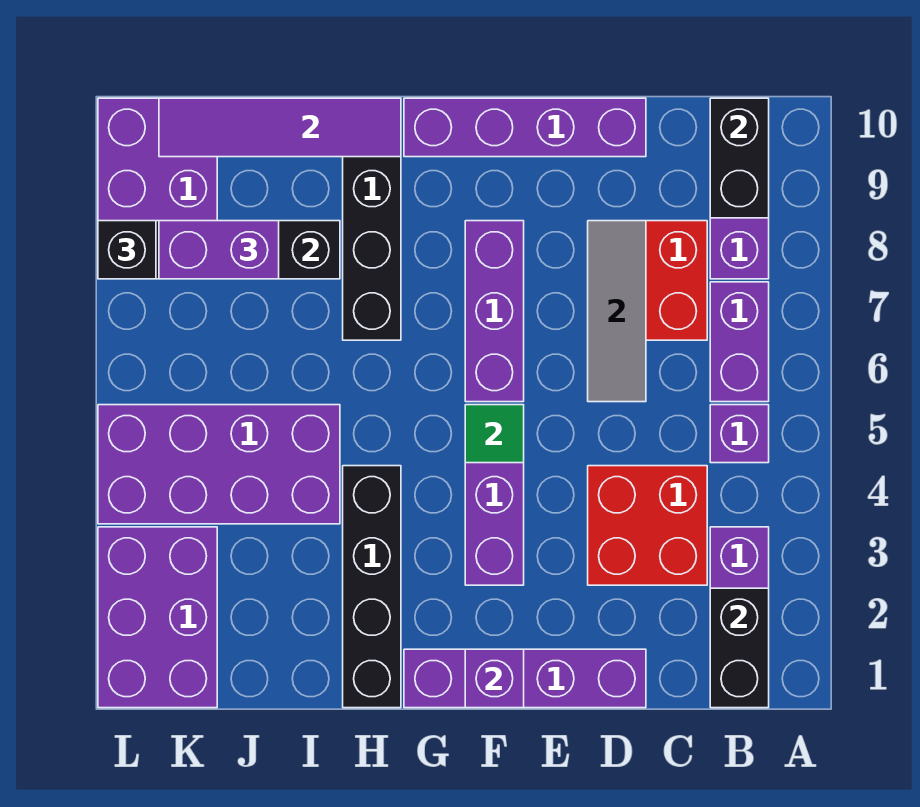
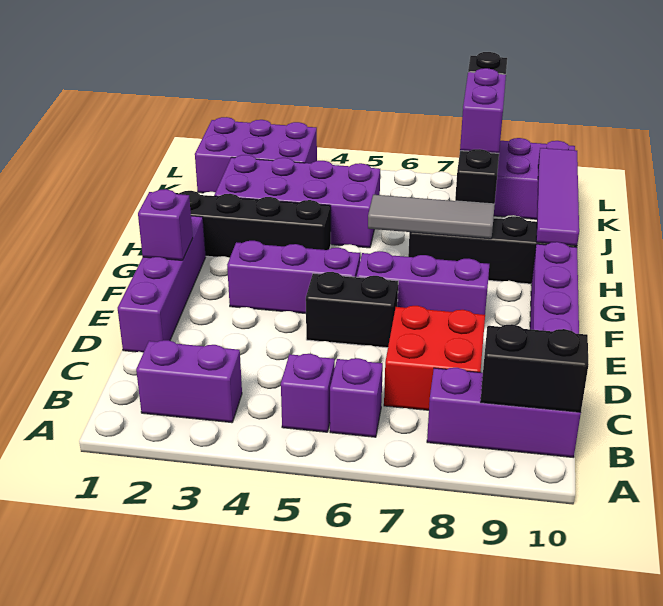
black 1x2 brick [710,588,769,708] -> black 1x2 brick moved to [306,272,398,348]
purple 1x2 brick [710,282,769,402] -> purple 1x1 brick [330,358,383,437]
red 2x2 brick [588,466,707,585] -> none
grey 1x3 tile [588,221,646,402] -> grey 1x3 tile moved to [368,195,495,239]
green 1x1 tile [465,405,524,463] -> none
purple 2x4 brick [98,405,340,524] -> purple 2x4 brick turned to [214,155,380,248]

